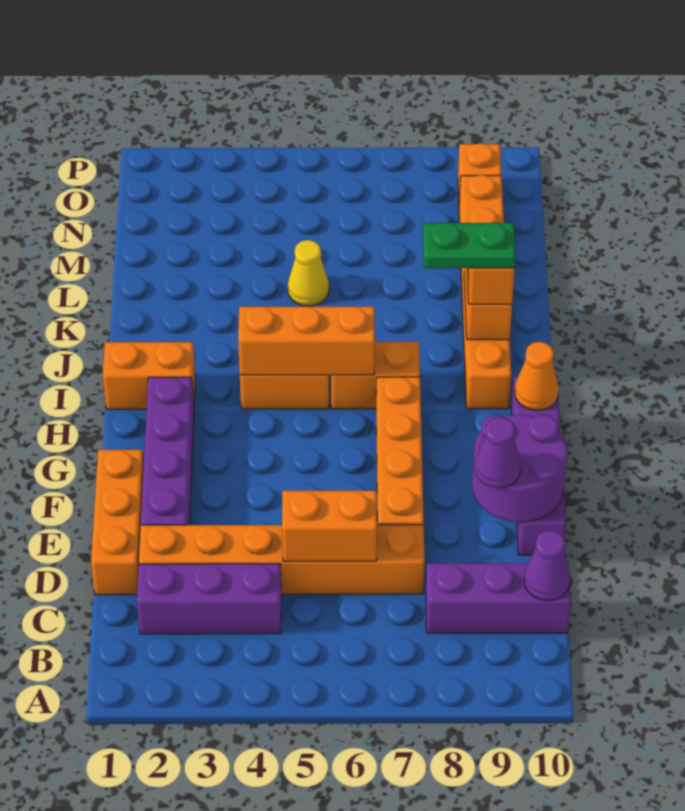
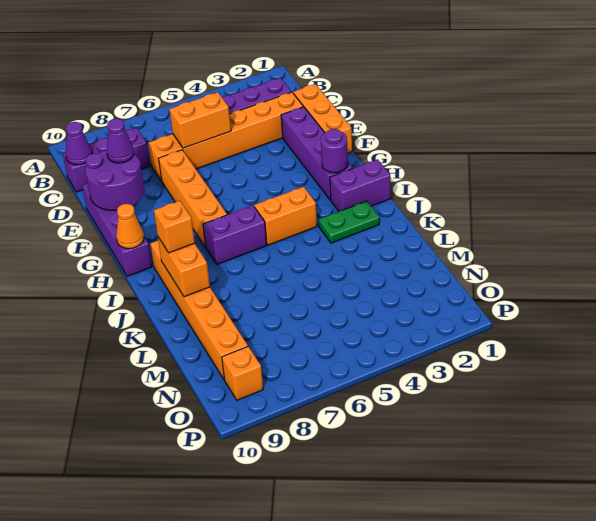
none -> purple 1x1 round brick [321,129,348,173]
orange 1x2 brick [103,342,195,409] -> purple 1x2 brick [330,159,391,211]
orange 1x3 brick [238,307,375,375] -> none
orange 1x2 brick [331,342,420,409] -> purple 1x2 brick [203,206,267,264]
green 1x2 plate [423,223,516,268] -> green 1x2 plate moved to [319,201,379,243]
yellow 1x1 cone [288,240,329,306] -> none

